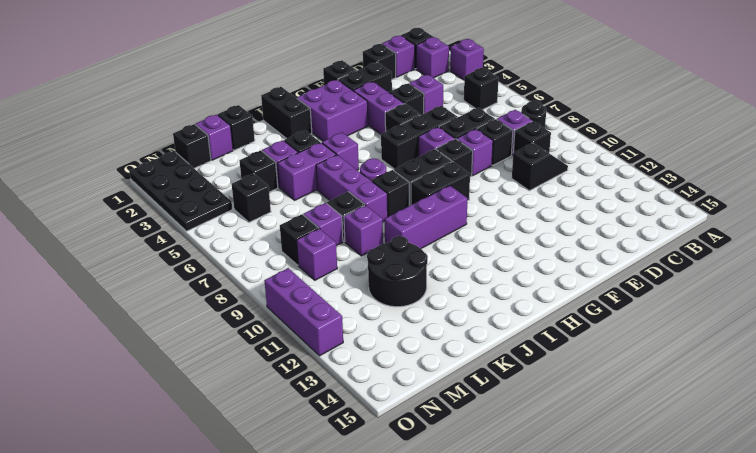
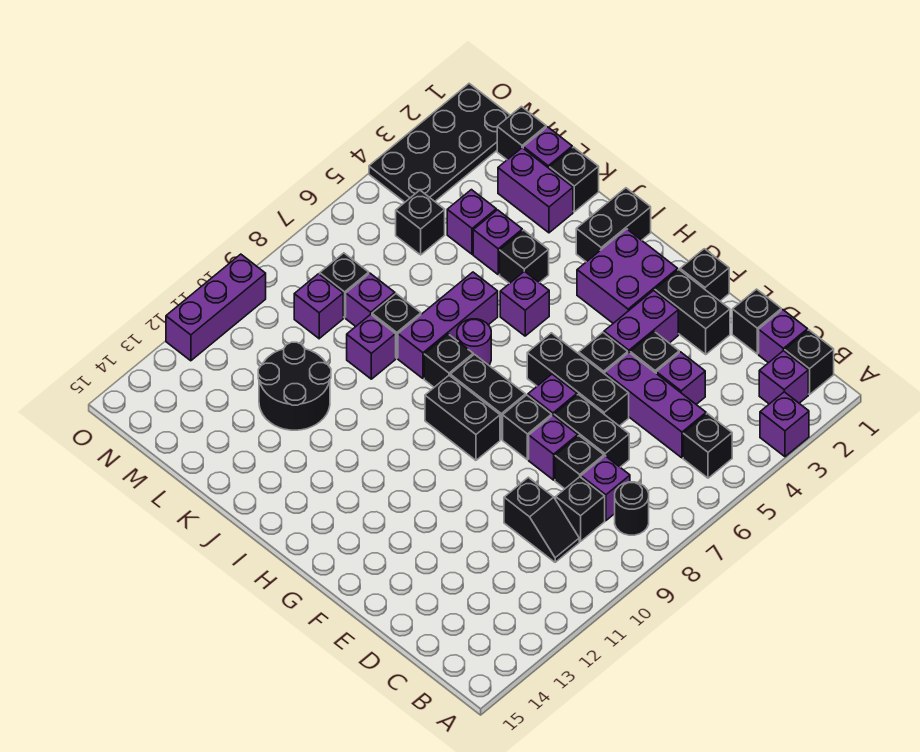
purple 1x3 brick [385,185,468,249] -> purple 1x3 brick moved to [605,353,706,458]
purple 1x2 brick [278,143,336,200] -> purple 1x2 brick moved to [498,148,573,233]
black 1x1 brick [239,151,278,192] -> purple 1x1 brick [447,190,496,254]

